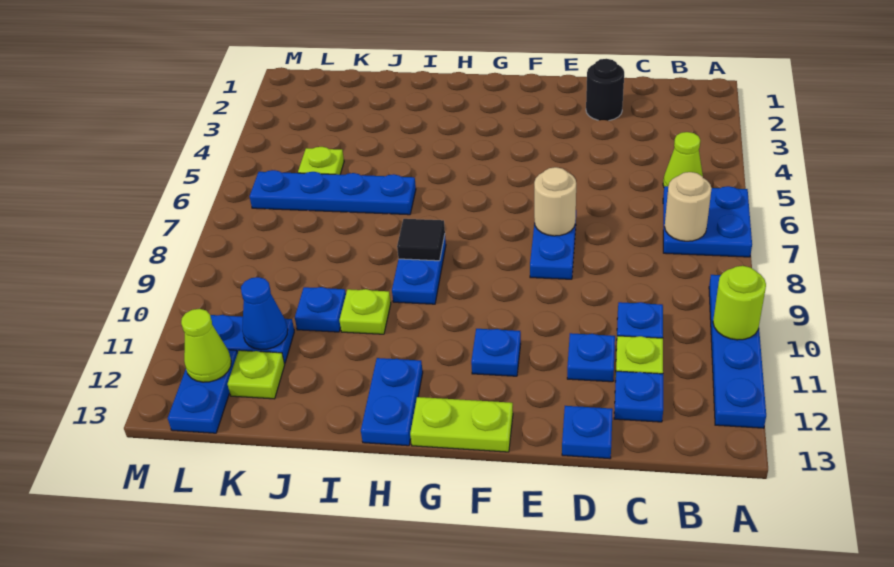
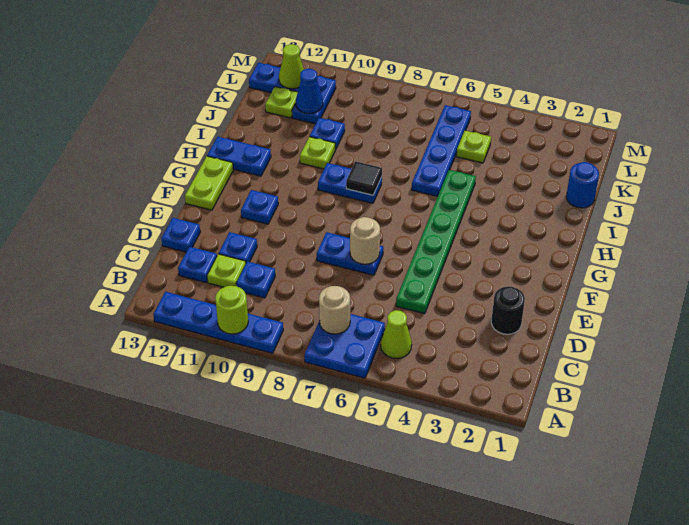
none -> green 1x6 plate [396,170,476,314]
none -> blue 1x1 round brick [566,162,599,208]

